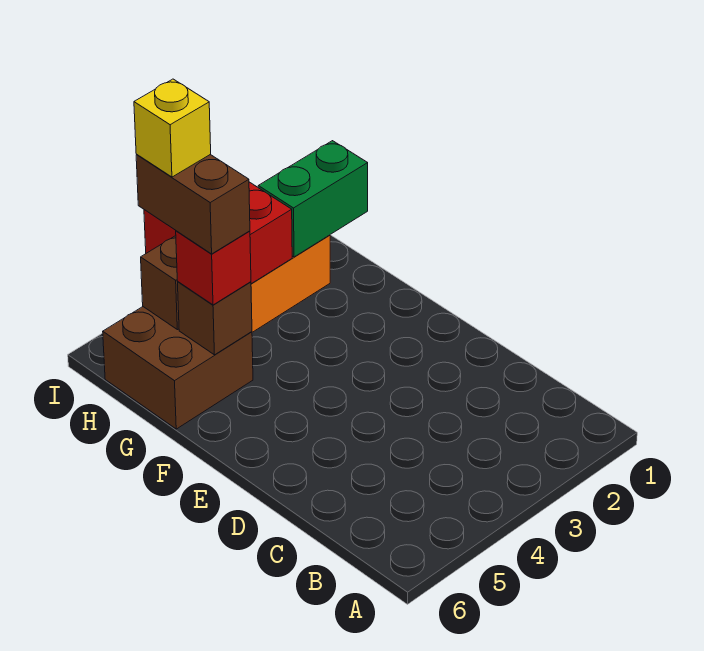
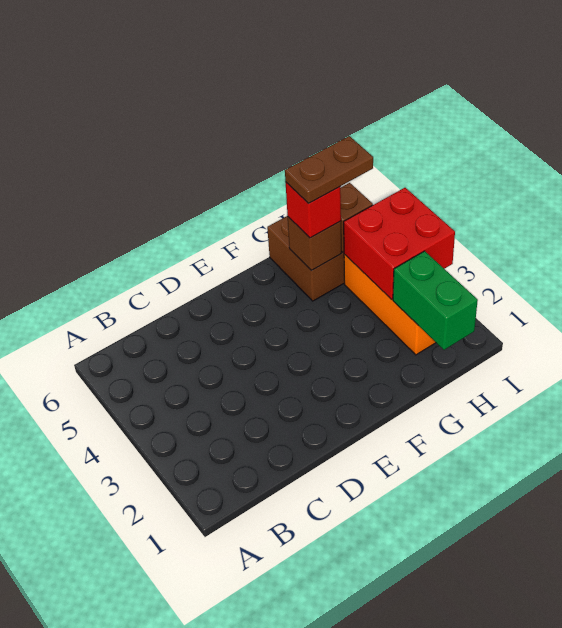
brown 1x2 brick [136,155,250,254] -> brown 1x2 plate [285,136,373,204]
yellow 1x1 brick [134,79,211,177] -> none

